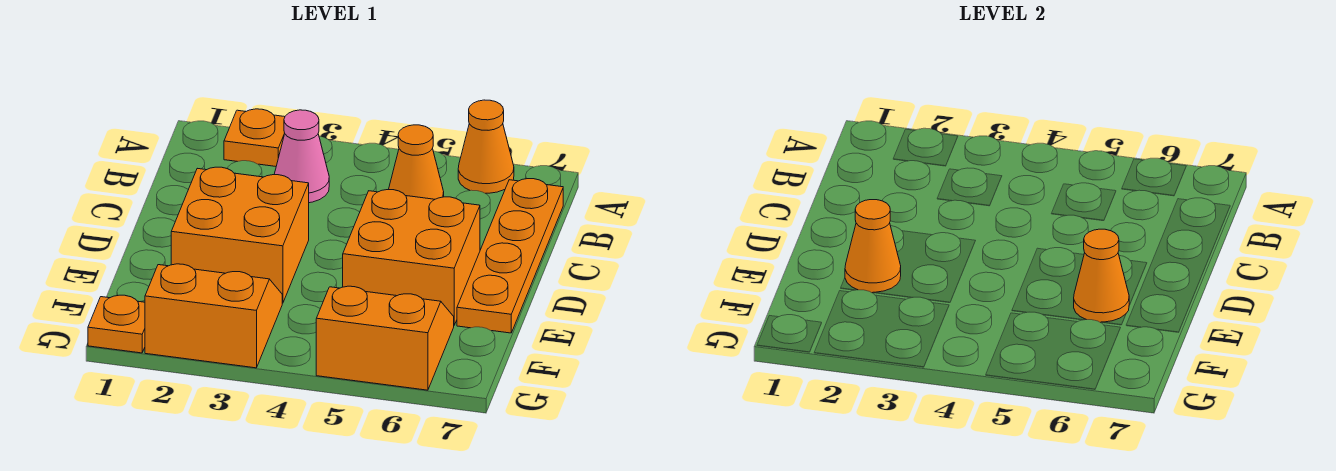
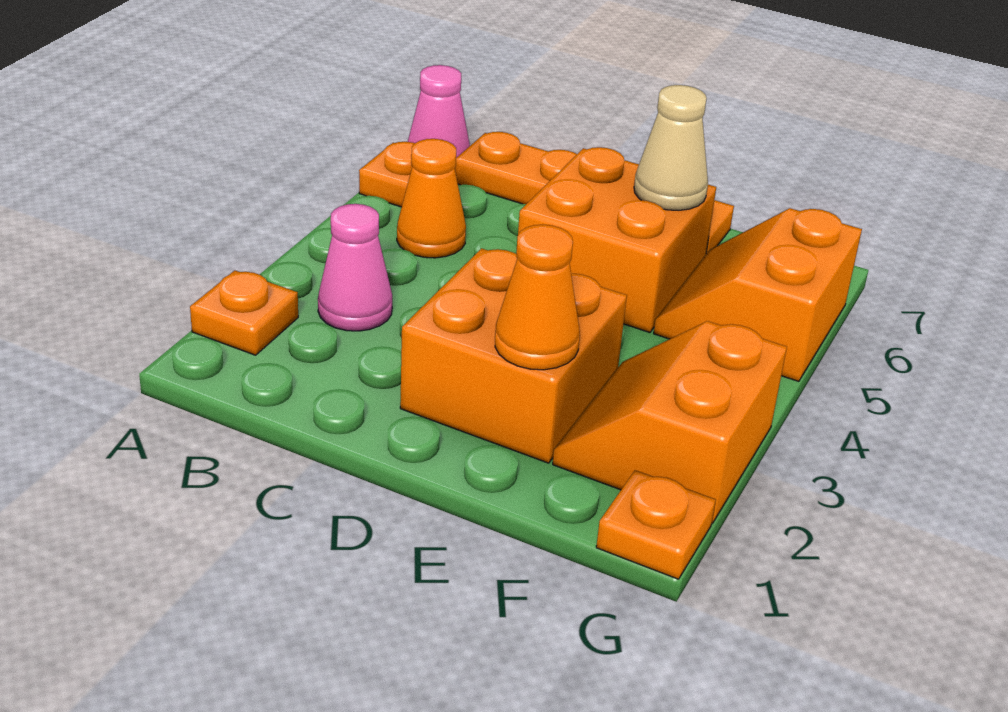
orange 1x1 cone [458,100,514,193] -> orange 1x1 plate [359,142,415,207]
none -> pink 1x1 cone [408,65,470,158]
orange 1x1 cone [1074,229,1129,322] -> tan 1x1 cone [634,85,708,210]

